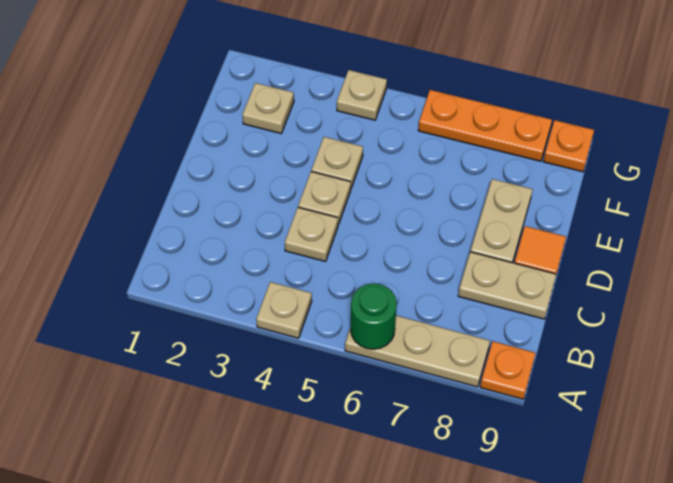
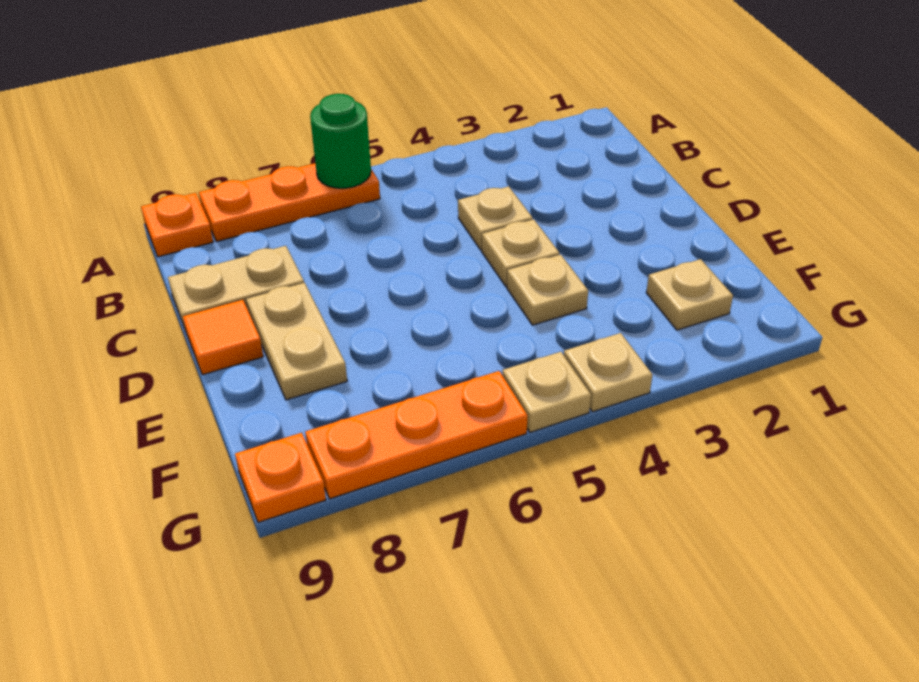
tan 1x1 plate [256,282,312,338] -> tan 1x1 plate moved to [502,352,591,432]
tan 1x3 plate [345,316,490,387] -> orange 1x3 plate [199,163,380,242]

